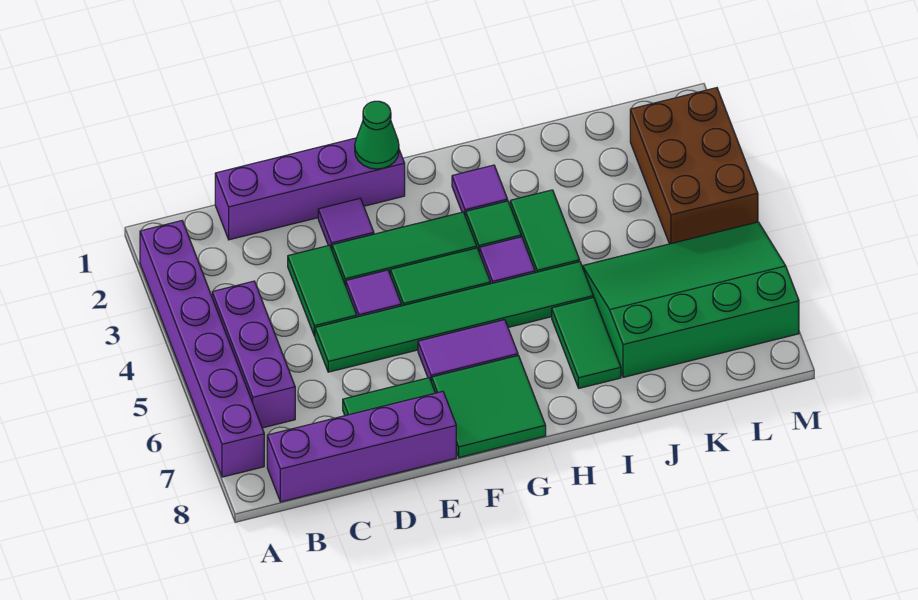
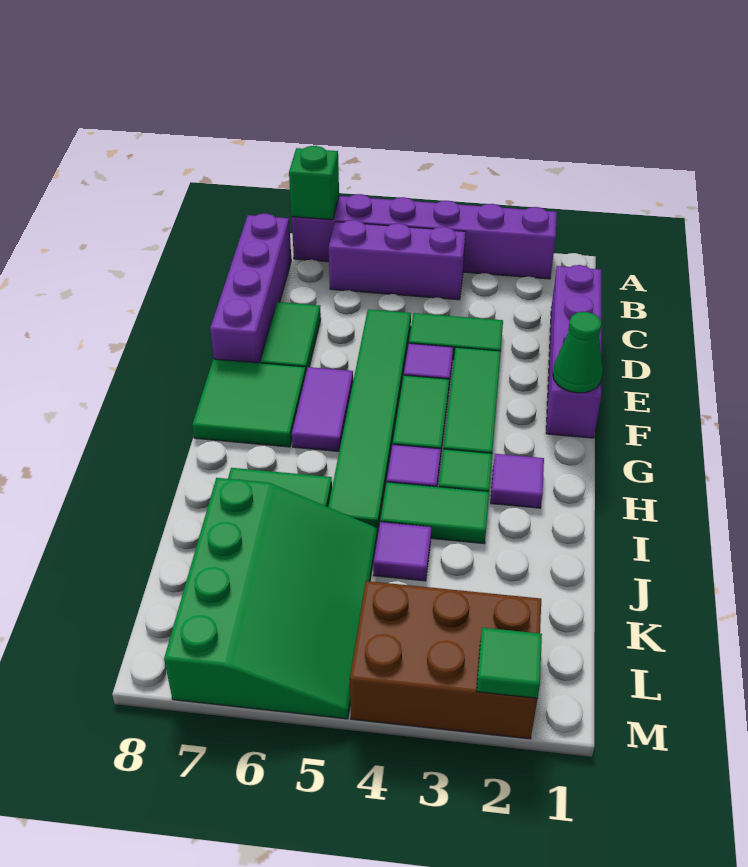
none -> green 1x1 brick [289,146,339,220]
purple 1x1 tile [318,198,374,249] -> purple 1x1 tile moved to [373,522,431,581]
none -> green 1x1 tile [477,628,542,698]

